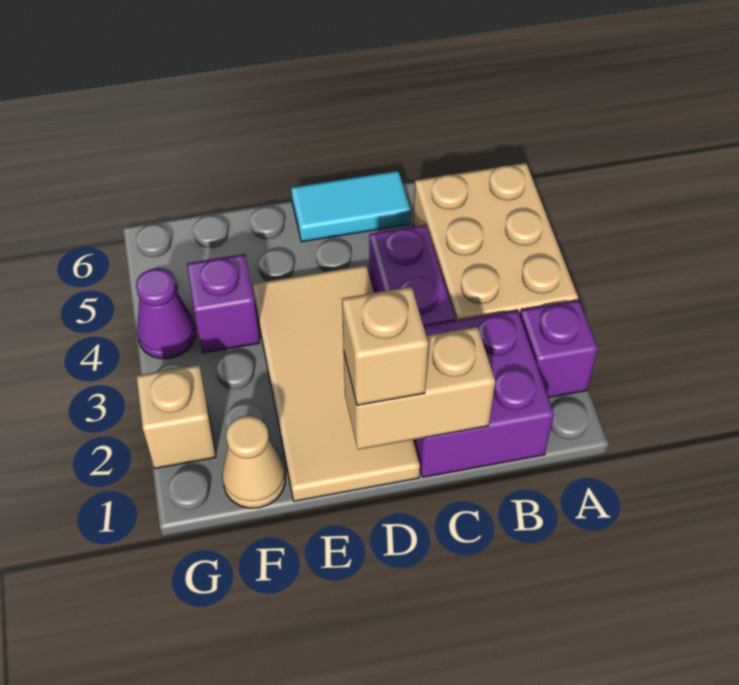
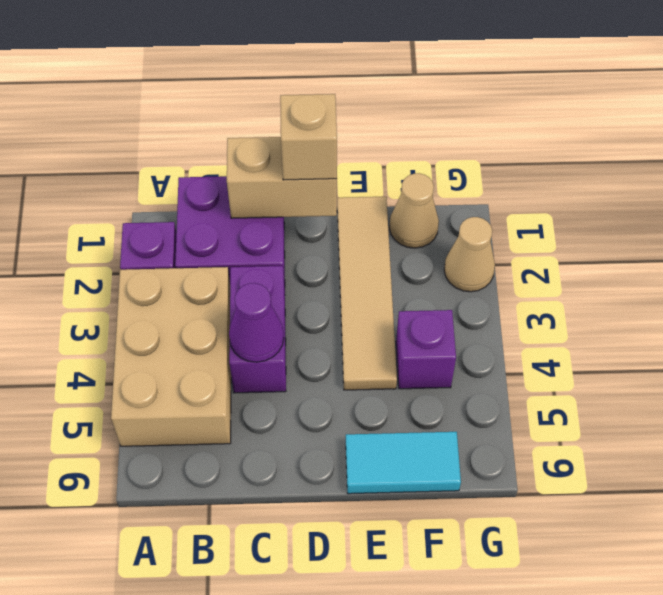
cyan 1x2 tile [291,171,410,242] -> cyan 1x2 tile moved to [346,432,461,494]
tan 2x4 tile [252,265,420,501] -> tan 1x4 tile [337,197,397,390]
tan 1x1 brick [137,365,216,468] -> tan 1x1 cone [444,217,495,292]
purple 1x1 cone [136,268,196,359] -> purple 1x1 cone moved to [229,283,284,362]

